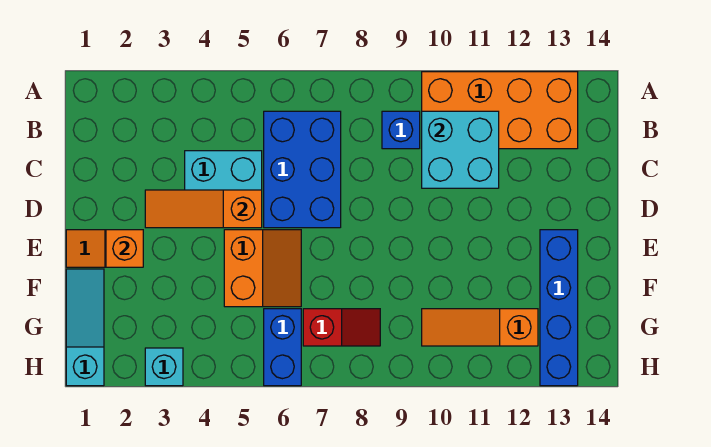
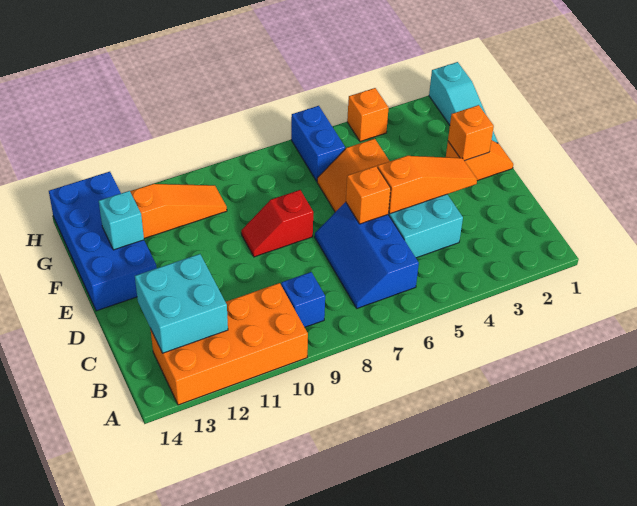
blue 2x3 brick [264,111,341,228] -> blue 2x3 slope [315,202,419,308]
cyan 2x2 brick [422,111,499,188] -> cyan 2x2 brick moved to [135,254,228,353]
none -> orange 1x1 brick [346,166,391,224]
blue 1x4 brick [540,230,578,386] -> blue 2x4 brick [49,172,157,311]
red 1x2 slope [303,309,380,346] -> red 1x2 slope moved to [241,190,313,257]
cyan 1x1 brick [145,348,183,386] -> cyan 1x1 brick moved to [99,191,144,250]
none -> orange 1x1 brick [347,88,389,142]

